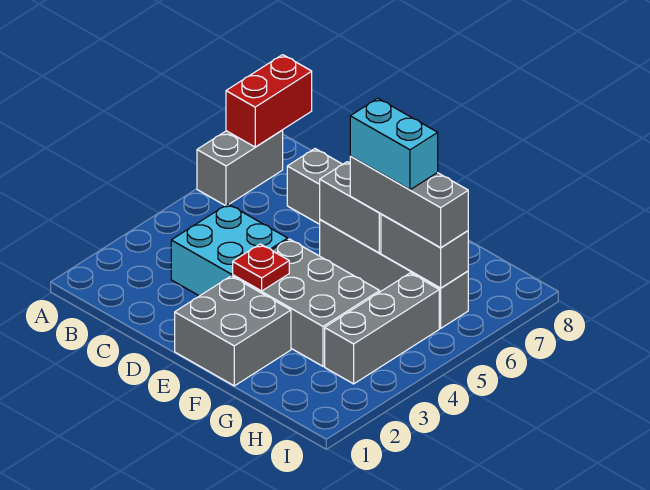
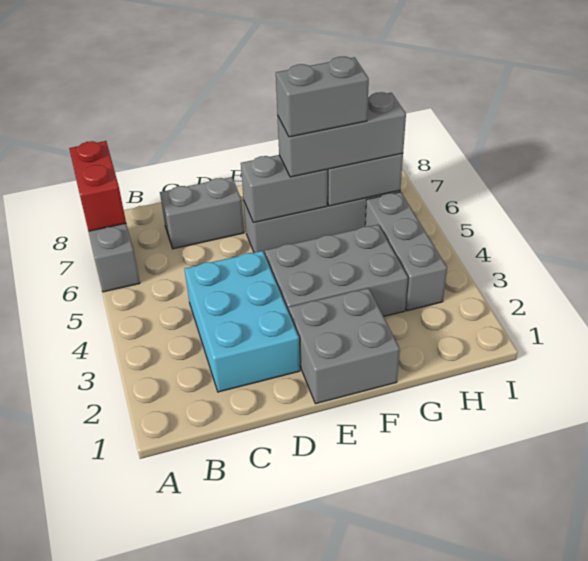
cyan 2x2 brick [171,204,288,296] -> cyan 2x3 brick [185,251,300,392]
red 1x1 plate [233,244,289,291] -> none
cyan 1x2 brick [350,98,438,190] -> grey 1x2 brick [276,57,369,137]

